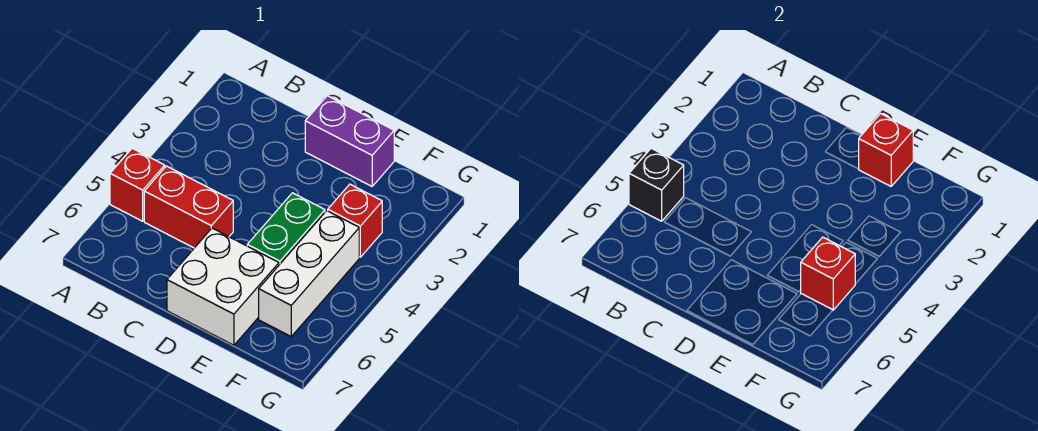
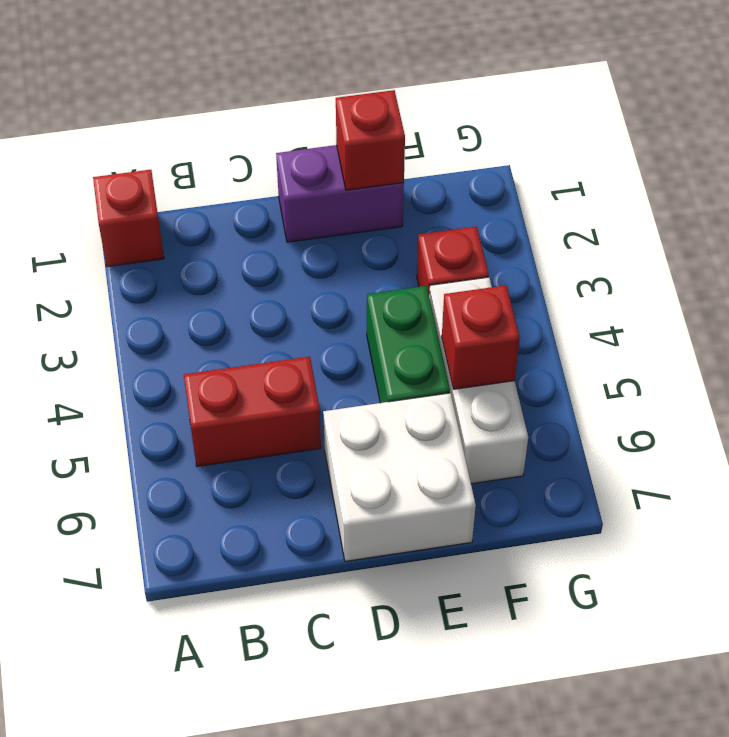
red 1x1 brick [110,148,165,221] -> red 1x1 brick moved to [93,170,164,267]
black 1x1 brick [629,148,684,221] -> none

